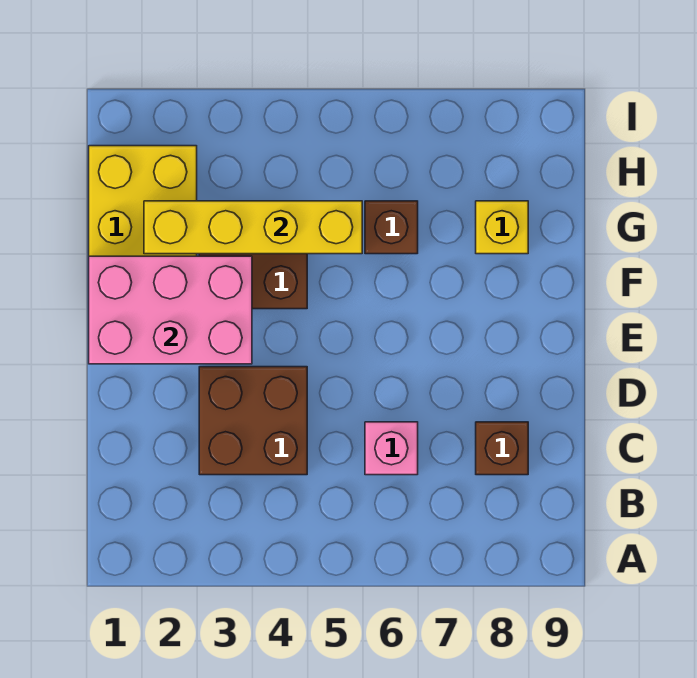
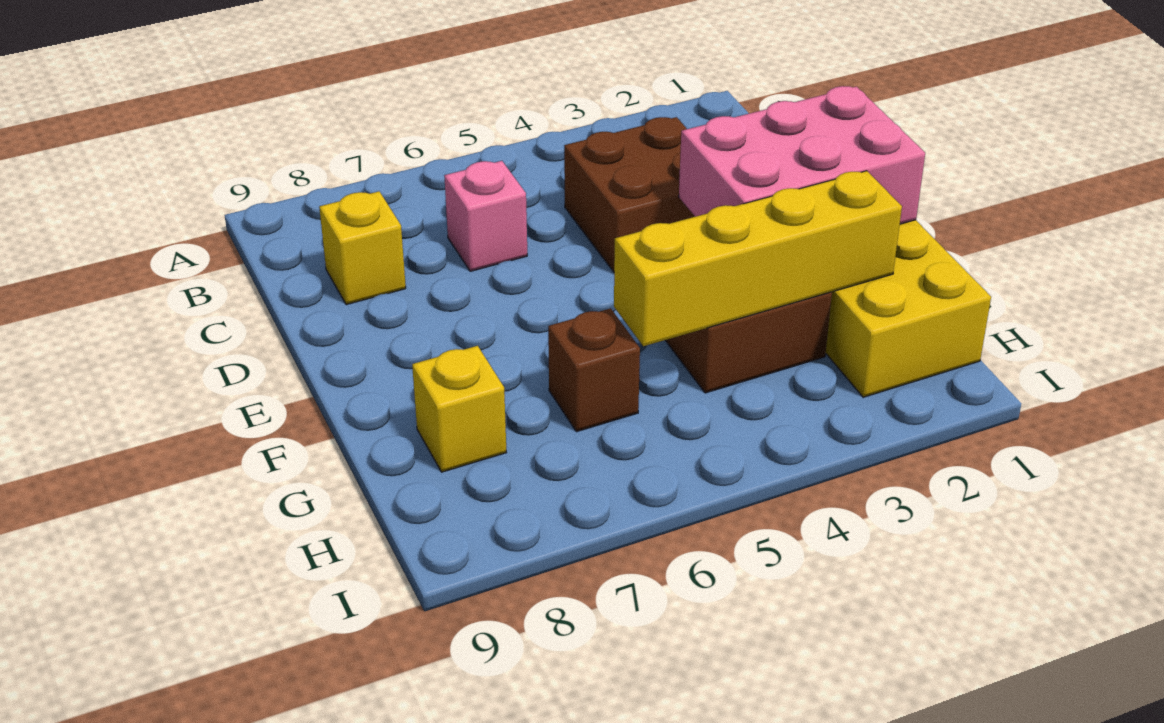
brown 1x1 brick [476,422,528,475] -> yellow 1x1 brick [319,191,406,305]

